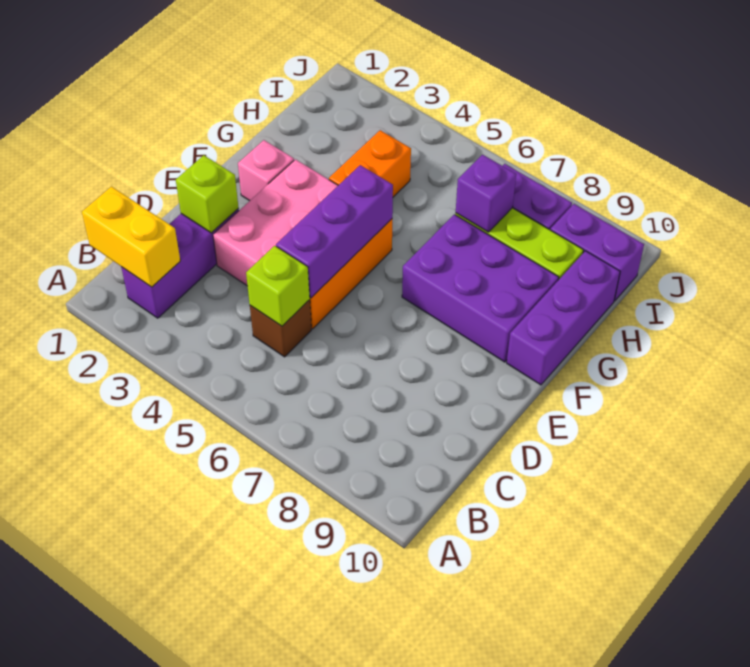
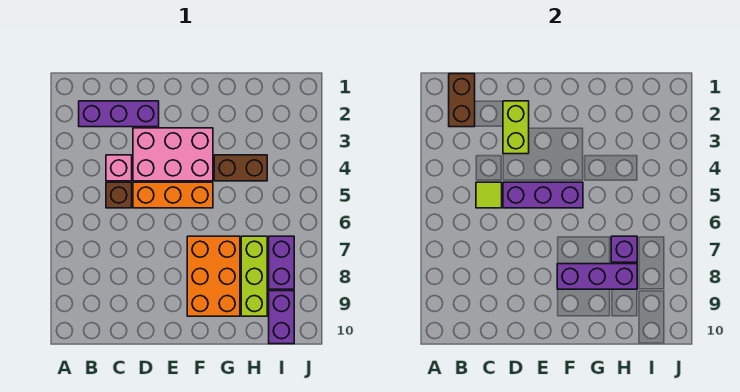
yellow 1x2 brick [82,187,180,287] -> brown 1x2 brick [449,74,475,127]
lime 1x1 brick [246,246,310,326] -> lime 1x1 tile [476,182,502,208]
lime 1x1 brick [176,155,239,233] -> lime 1x2 brick [503,101,529,154]
pink 1x1 brick [238,140,294,201] -> pink 1x1 brick moved to [106,155,132,181]
purple 2x3 brick [402,214,559,362] -> orange 2x3 brick [187,236,240,316]
purple 1x3 brick [507,251,620,385] -> purple 1x3 brick moved to [557,264,637,289]
orange 1x2 brick [329,130,411,197] -> brown 1x2 brick [214,155,267,181]

